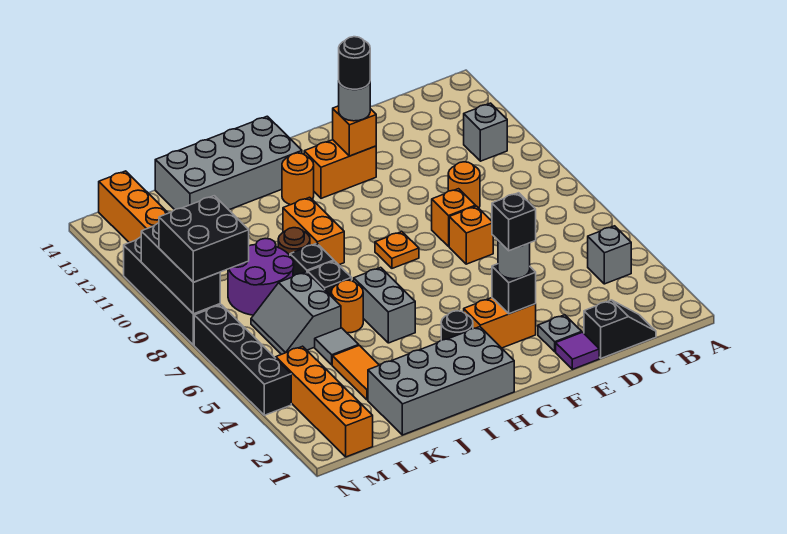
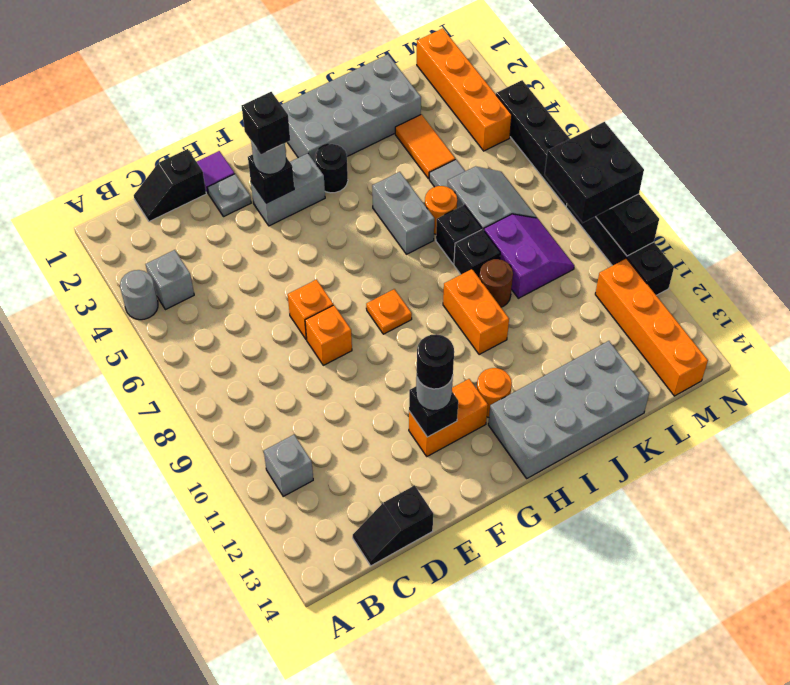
none -> grey 1x1 round brick [120,270,158,320]
none -> black 1x2 slope [353,485,433,566]
orange 1x1 round brick [448,162,480,208] -> none
orange 1x2 brick [464,298,536,348] -> grey 1x2 brick [251,153,325,226]
orange 1x1 brick [333,106,376,156] -> black 1x1 brick [409,387,458,437]
purple 2x2 round brick [228,239,294,315] -> purple 2x2 slope [484,214,574,298]

